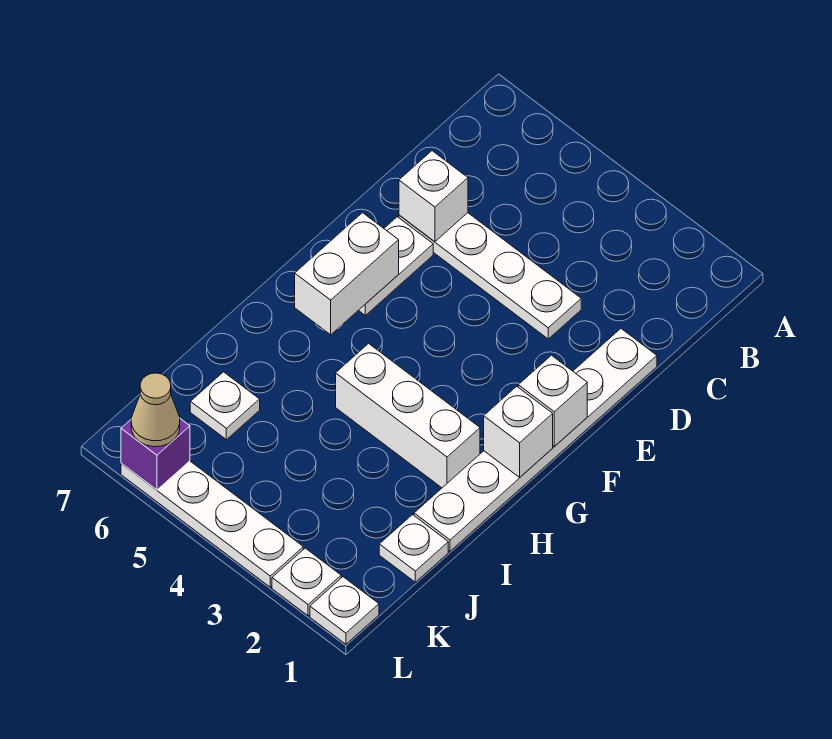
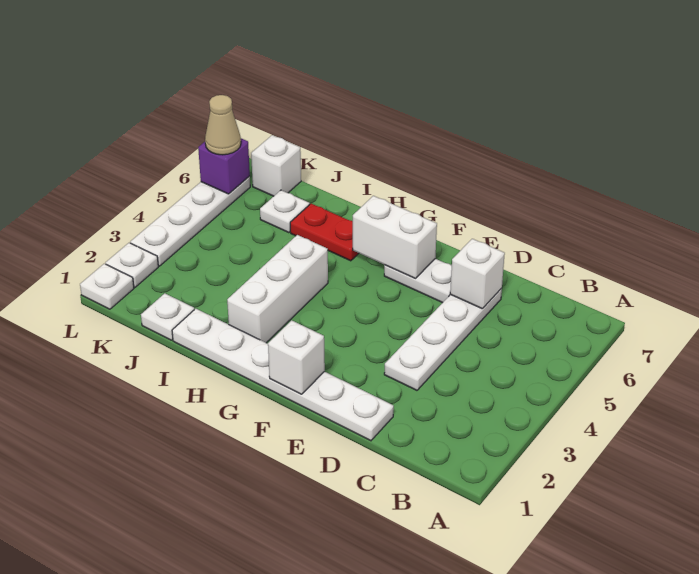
white 1x1 brick [484,386,553,477] -> white 1x1 brick moved to [251,135,301,196]
none -> red 1x2 plate [290,203,359,261]

